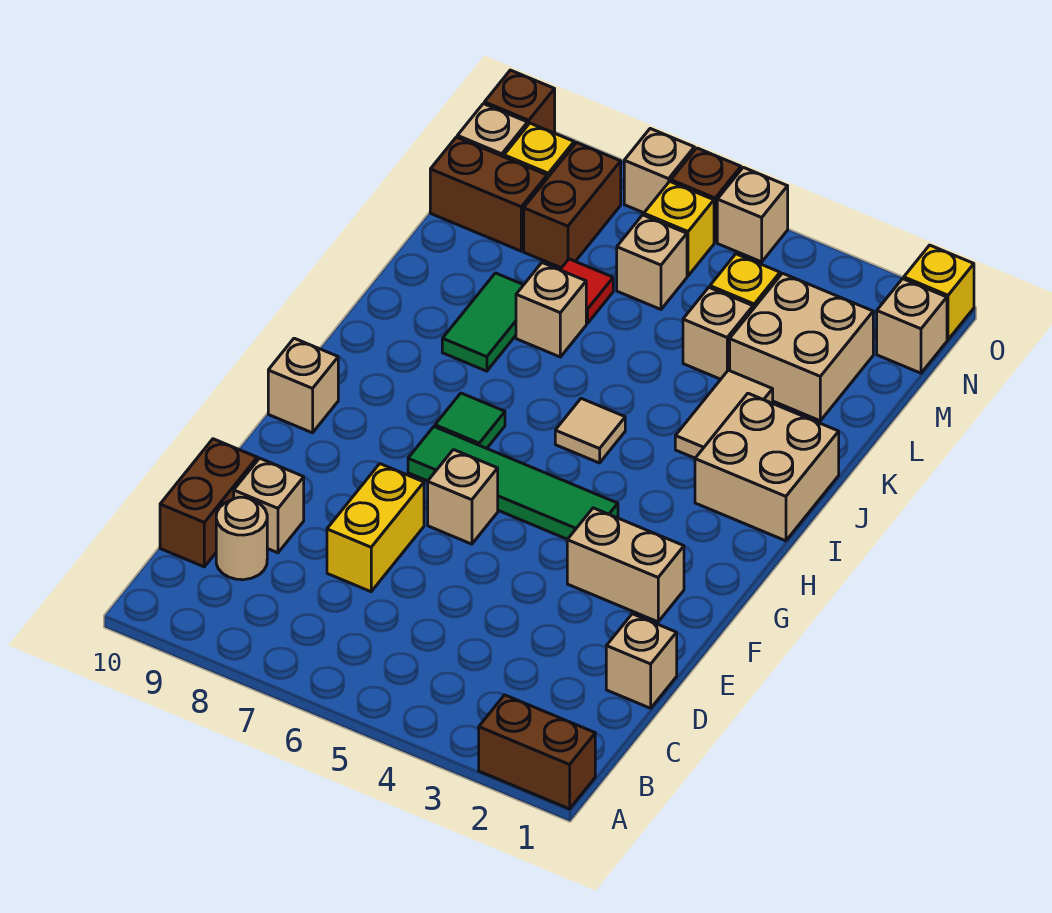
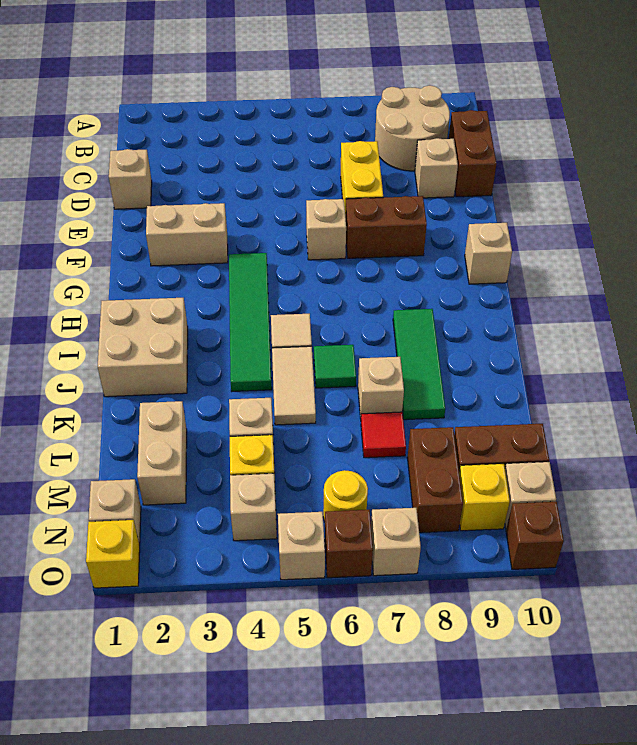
brown 1x2 brick [479,695,595,809] -> brown 1x2 brick moved to [345,196,427,258]
tan 1x1 round brick [216,497,267,580] -> tan 2x2 round brick [375,86,450,171]
green 1x4 tile [408,427,618,539] -> green 1x4 tile turned to [229,253,272,391]
green 1x1 tile [435,393,505,448] -> green 1x1 tile moved to [314,345,356,388]
tan 1x2 tile [675,370,773,458] -> tan 1x2 tile moved to [272,346,316,425]
green 1x2 tile [442,273,523,371] -> green 1x3 tile [393,309,445,420]
tan 2x2 brick [730,273,873,421] -> tan 1x2 brick [137,401,187,505]
tan 1x1 brick [617,215,687,309] -> tan 1x1 brick moved to [230,473,277,541]
yellow 1x1 brick [644,181,714,276] -> yellow 1x1 round brick [323,470,368,522]

